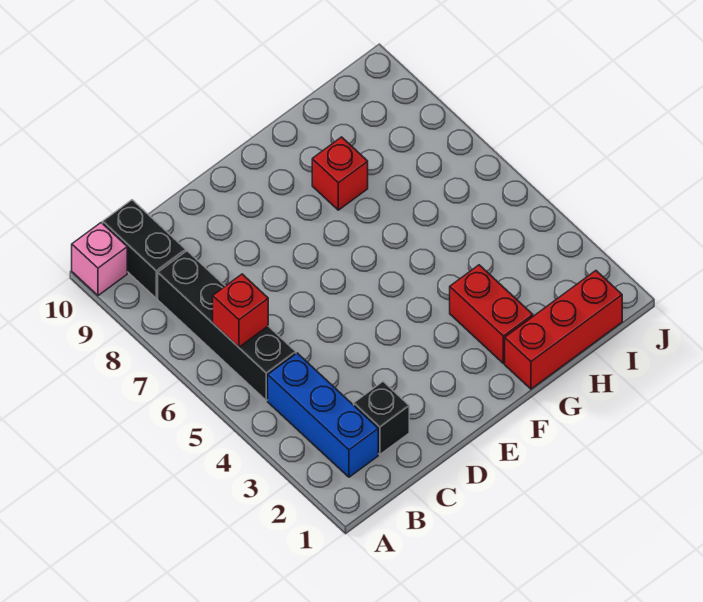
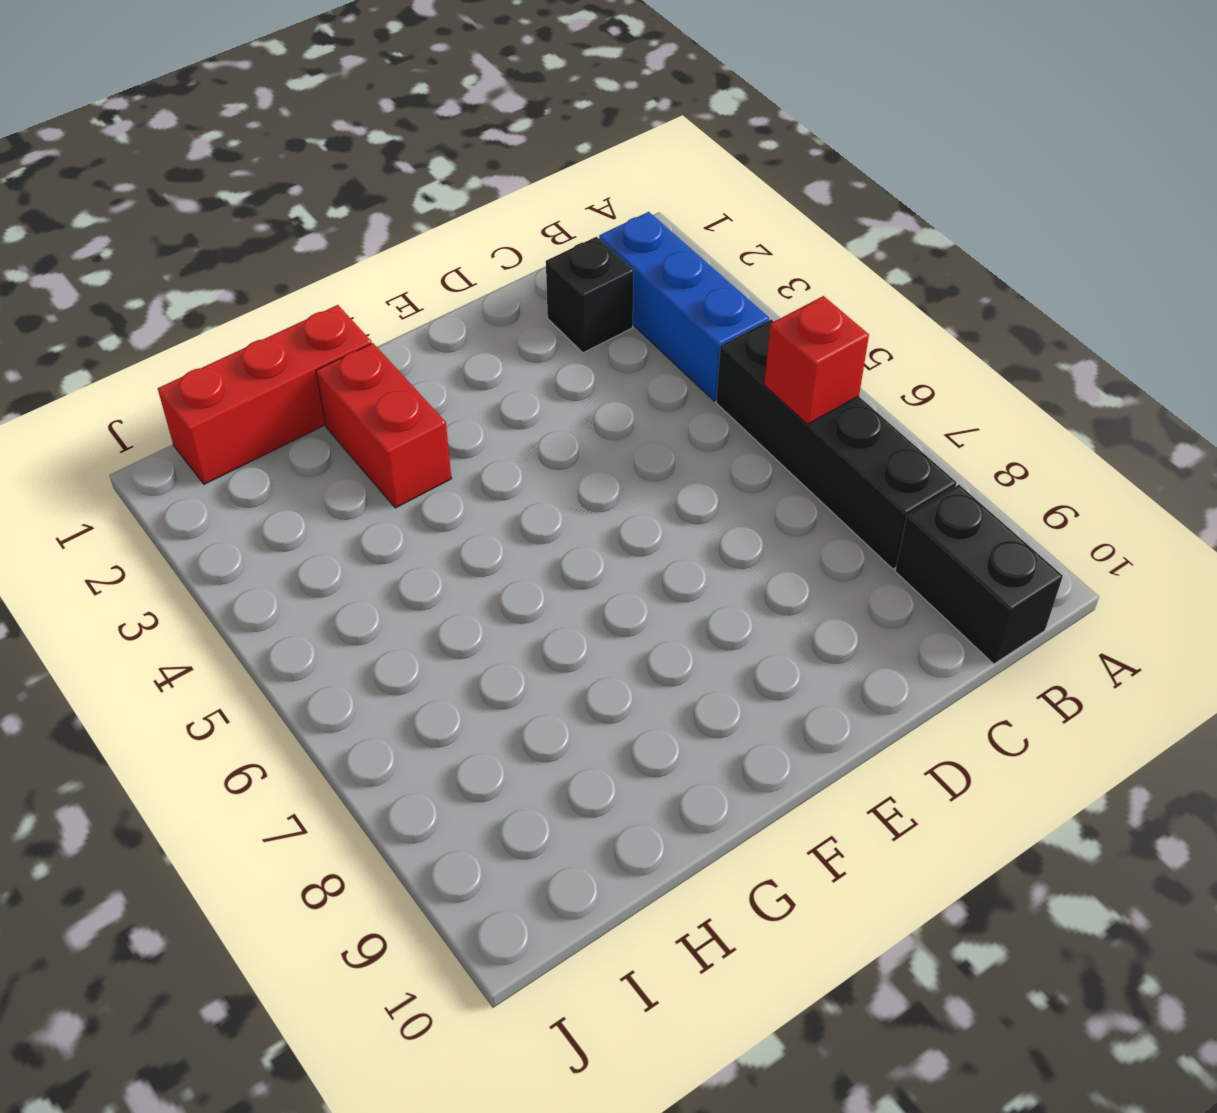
pink 1x1 brick [72,223,127,296] -> none
red 1x1 brick [312,137,368,210] -> none

